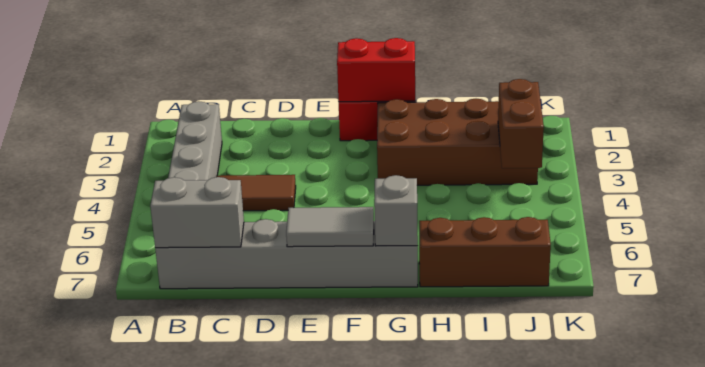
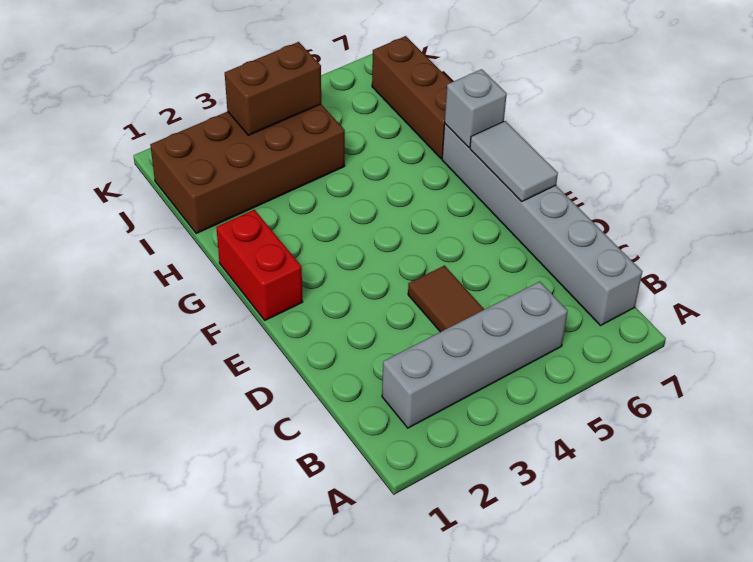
grey 1x2 brick [150,177,244,248] -> none
red 1x2 brick [337,38,415,102] -> none
brown 2x4 brick [377,99,538,185] -> brown 2x4 brick turned to [150,104,345,233]

